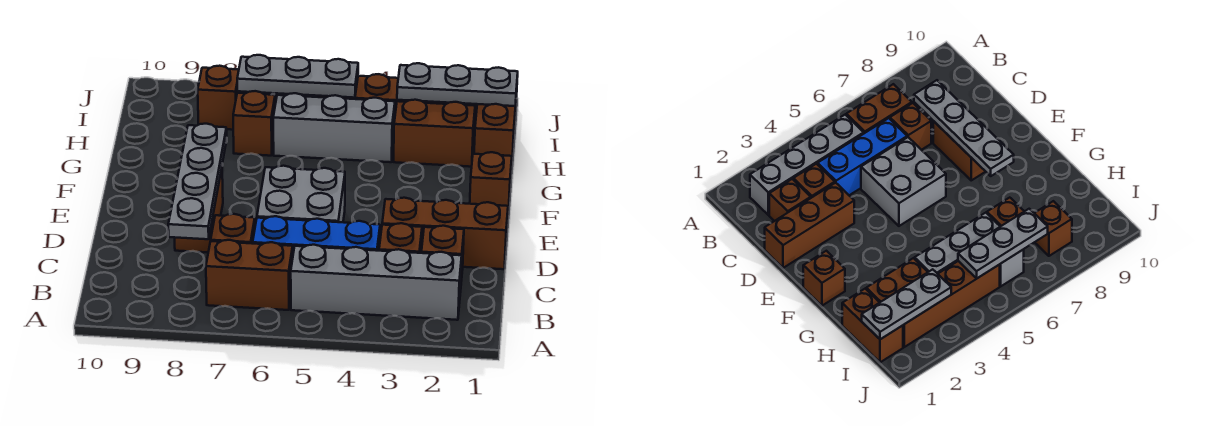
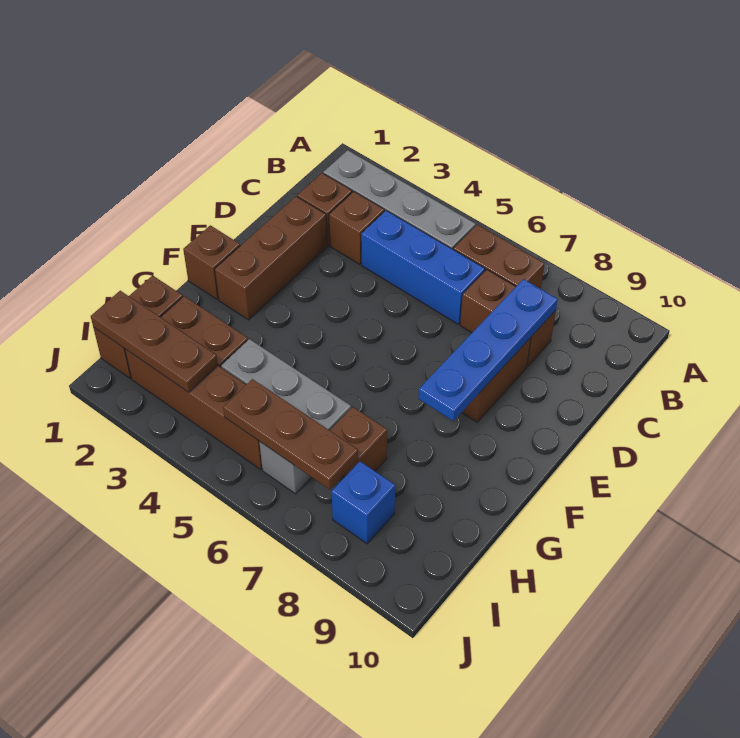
brown 1x1 brick [211,214,255,244] -> brown 1x2 brick [460,270,556,367]
grey 1x4 plate [168,124,227,239] -> blue 1x4 plate [418,279,558,421]
brown 1x3 brick [382,198,508,269] -> brown 1x3 brick turned to [215,196,327,320]
grey 2x2 brick [257,166,345,222] -> none
grey 1x3 plate [397,63,518,106] -> brown 1x3 plate [91,291,218,392]
grey 1x3 plate [237,55,358,98] -> brown 1x3 plate [223,379,358,489]
brown 1x1 brick [198,66,240,130] -> blue 1x1 brick [331,461,395,544]

